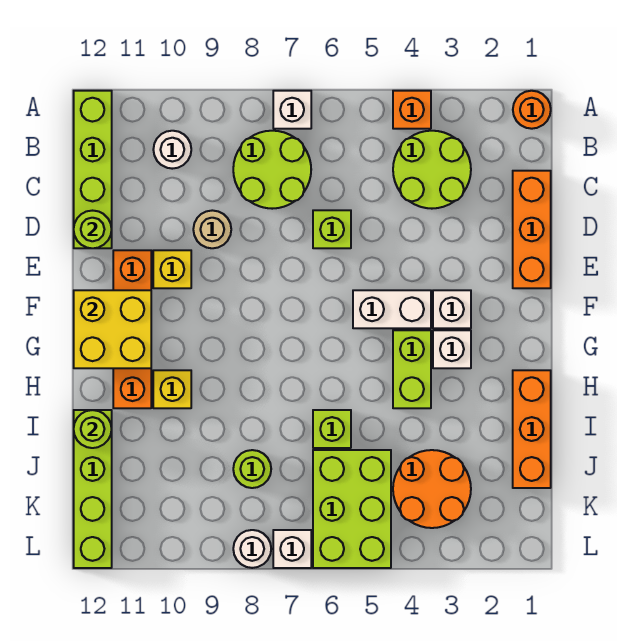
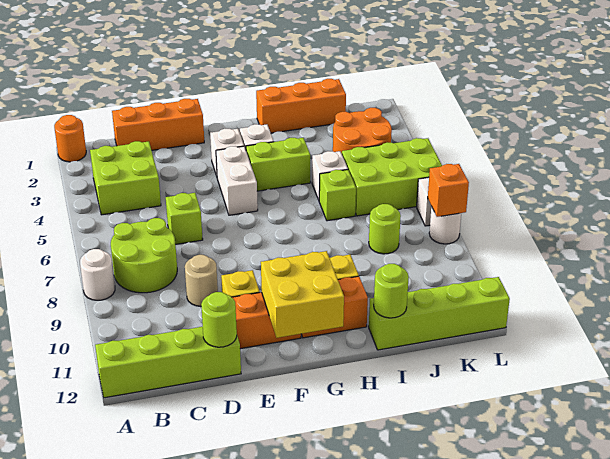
orange 1x1 brick [393,91,431,129] -> orange 1x1 brick moved to [428,164,469,217]
white 1x1 brick [273,91,311,129] -> white 1x1 brick moved to [312,151,348,200]
lime 2x2 round brick [393,131,471,209] -> lime 2x2 brick [90,141,161,215]
white 1x1 round brick [153,131,191,169] -> white 1x1 round brick moved to [80,249,115,300]

